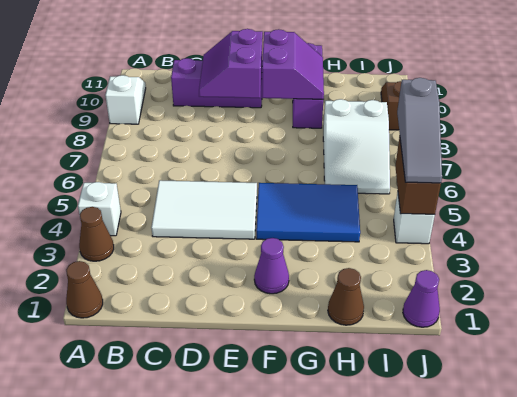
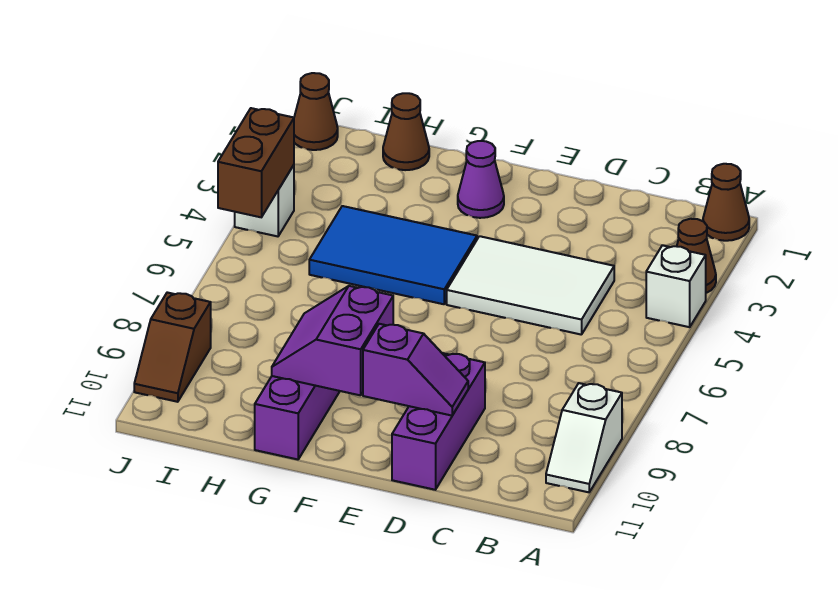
purple 1x3 brick [171,58,262,108] -> purple 1x3 brick turned to [392,353,485,490]
purple 2x2 slope [199,29,263,98] -> purple 1x2 slope [363,324,468,416]
white 2x3 slope [323,99,390,194] -> none
purple 1x1 cone [403,270,440,327] -> brown 1x1 cone [294,73,338,150]
grey 1x3 slope [397,78,442,183] -> none

